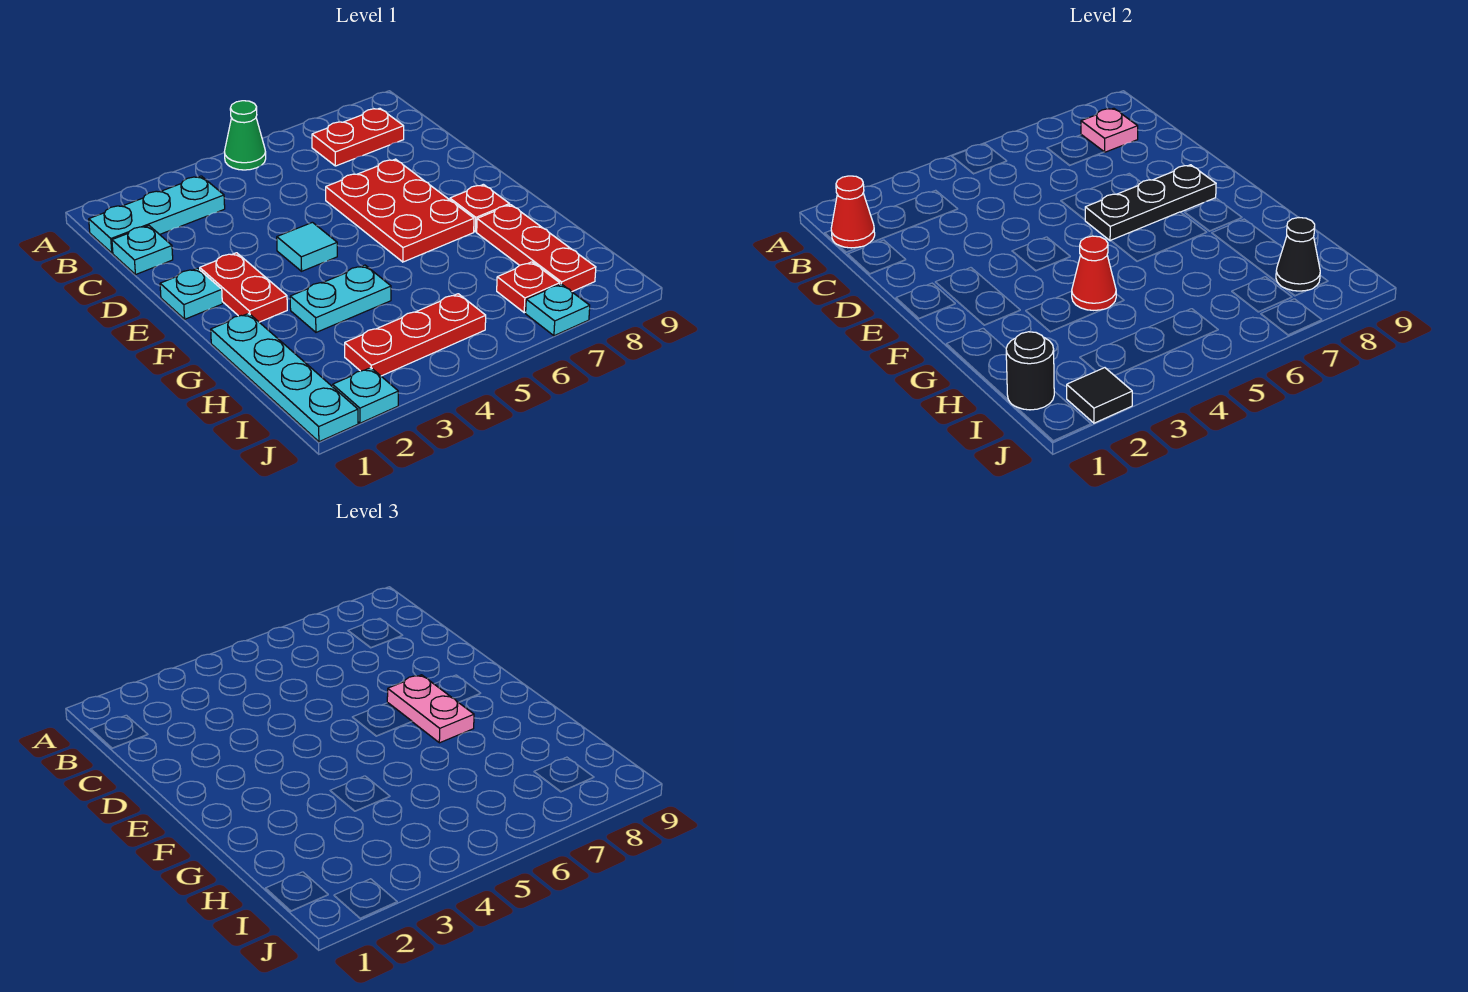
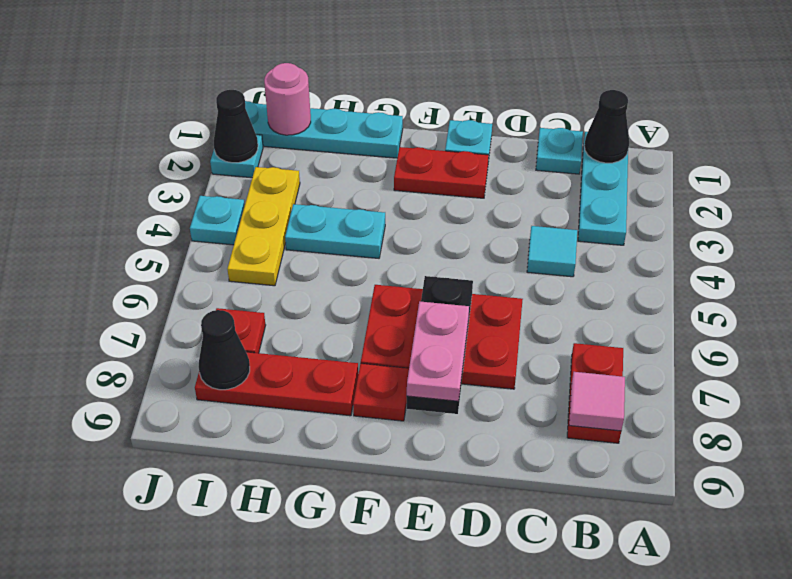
green 1x1 cone [224,101,266,170] -> none
red 1x1 cone [831,176,875,248] -> black 1x1 cone [584,90,629,163]
pink 1x1 plate [1081,108,1138,152] -> pink 1x1 tile [569,372,625,431]
cyan 1x1 tile [277,222,337,271] -> cyan 1x1 tile moved to [527,226,577,277]
pink 1x2 plate [387,675,474,743] -> pink 1x2 plate turned to [407,301,469,401]
cyan 1x2 plate [290,265,391,332] -> cyan 1x2 plate turned to [285,204,385,258]
red 1x1 cone [1072,236,1116,310] -> none
black 1x1 round brick [1006,332,1054,410] -> pink 1x1 round brick [264,63,311,135]
red 1x3 plate [345,294,486,376] -> yellow 1x3 plate [227,167,300,286]
black 1x1 tile [1067,368,1132,423] -> black 1x1 cone [214,90,258,163]
cyan 1x1 plate [526,284,590,336] -> cyan 1x1 plate moved to [190,196,245,245]

